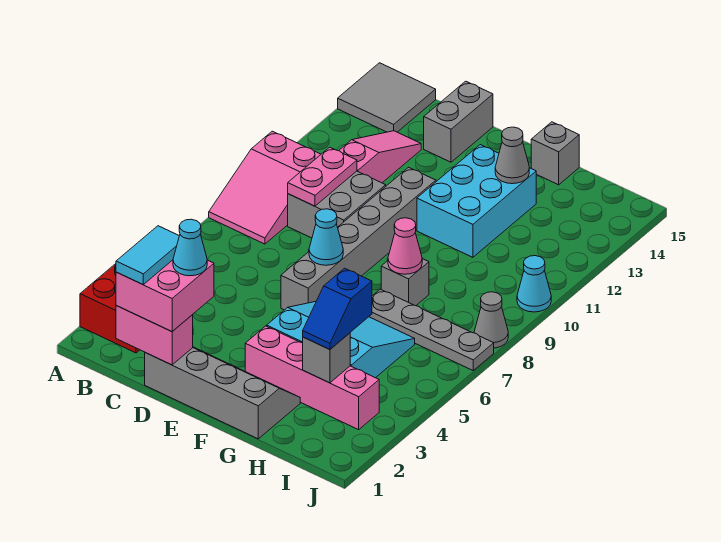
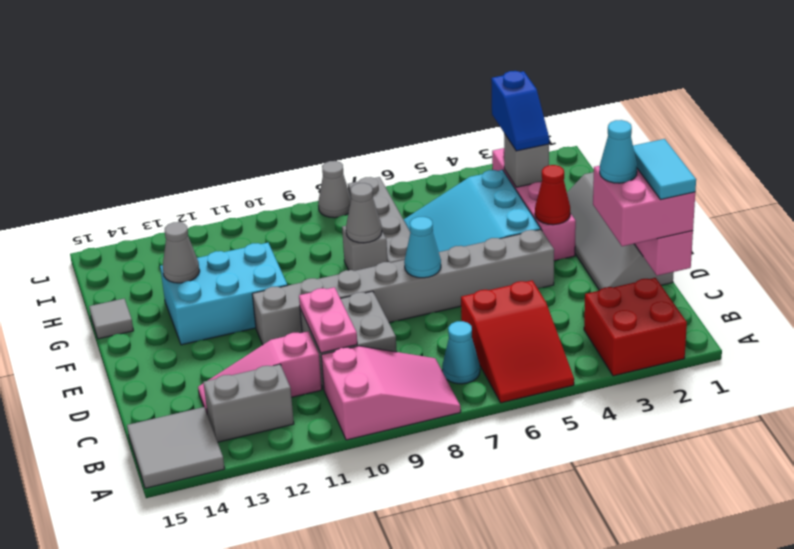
none -> red 2x3 slope [461,280,574,403]
cyan 1x2 tile [116,226,179,284] -> cyan 1x2 tile turned to [633,139,696,200]
pink 1x2 plate [288,147,357,206] -> pink 1x2 plate turned to [299,287,357,353]
grey 1x2 brick [424,81,493,162] -> grey 1x2 brick moved to [203,364,294,442]
grey 1x6 brick [281,167,436,310] -> grey 1x8 brick [252,230,554,345]
none -> red 1x1 cone [535,165,570,225]
pink 1x1 cone [388,218,422,274] -> grey 1x1 cone [346,183,382,243]
grey 1x1 brick [531,122,579,185] -> grey 1x1 tile [89,299,133,339]
blue 1x2 slope [303,268,372,349] -> blue 1x2 slope turned to [491,71,549,151]
cyan 1x1 cone [517,256,551,312] -> cyan 1x1 cone moved to [442,321,480,384]

